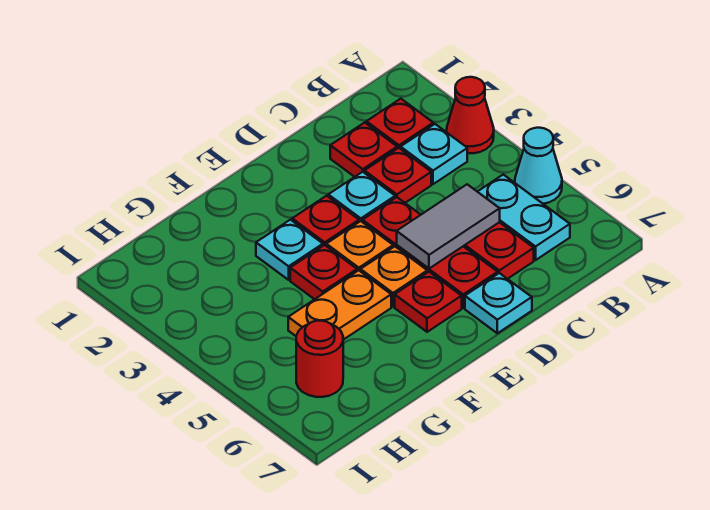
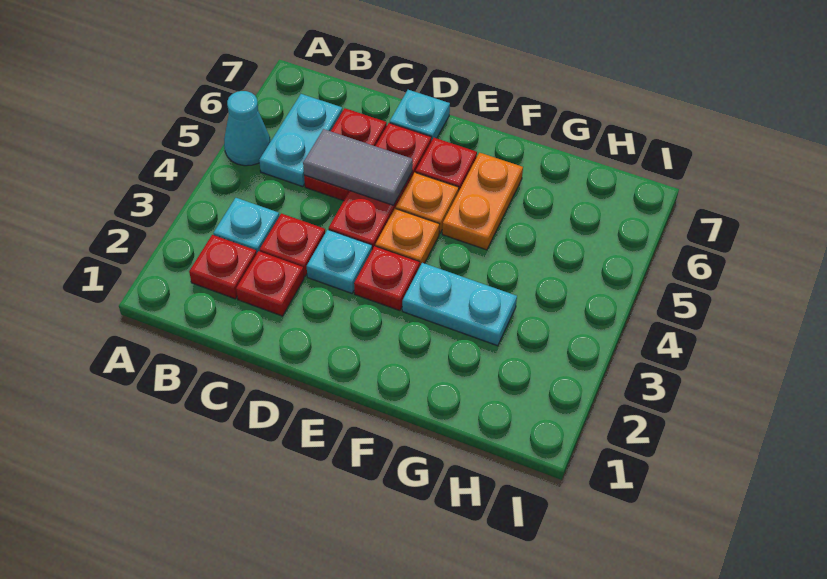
red 1x1 cone [447,77,494,153] -> none
cyan 1x1 plate [256,220,323,280] -> cyan 1x2 plate [402,263,517,346]
red 1x1 plate [290,245,357,299] -> none
orange 1x2 plate [288,270,391,340] -> orange 1x2 plate turned to [442,153,523,250]
red 1x1 round brick [296,321,343,397] -> none

